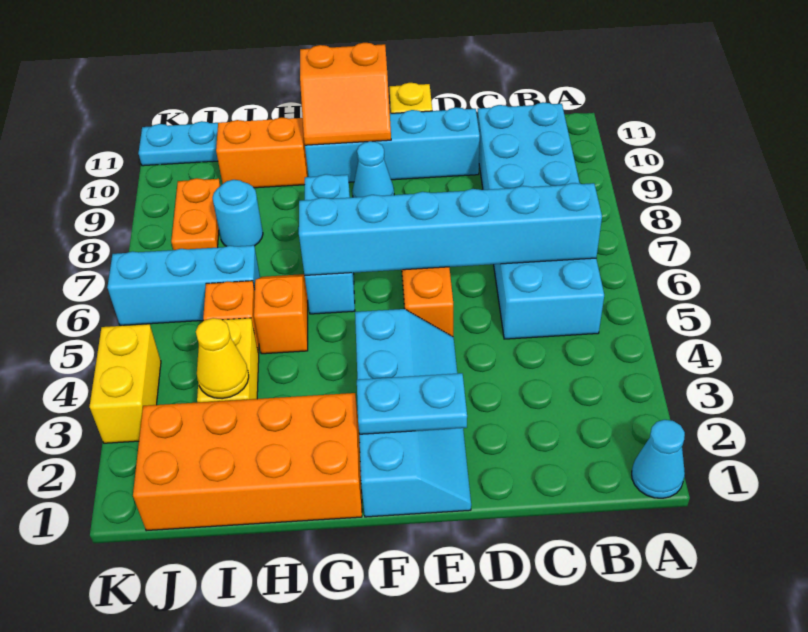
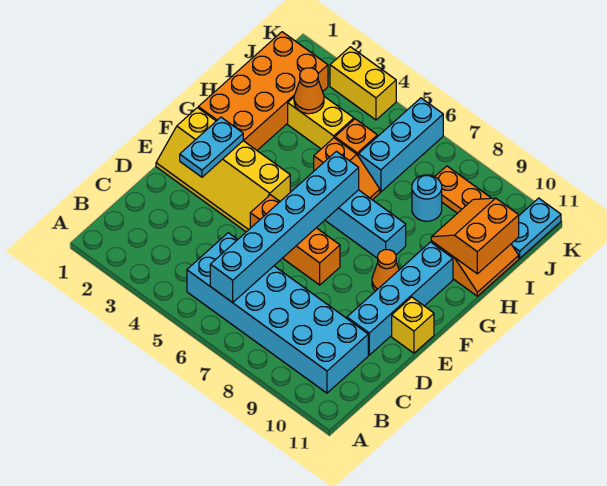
cyan 1x1 cone [632,420,685,498] -> none
cyan 2x4 slope [355,309,471,517] -> yellow 2x4 slope [156,108,290,232]
cyan 1x1 cone [352,141,394,197] -> orange 1x1 cone [372,250,399,291]
orange 2x2 slope [300,43,391,145] -> orange 2x2 slope moved to [431,198,519,274]
yellow 1x1 cone [196,318,249,399] -> orange 1x1 cone [294,68,324,114]

